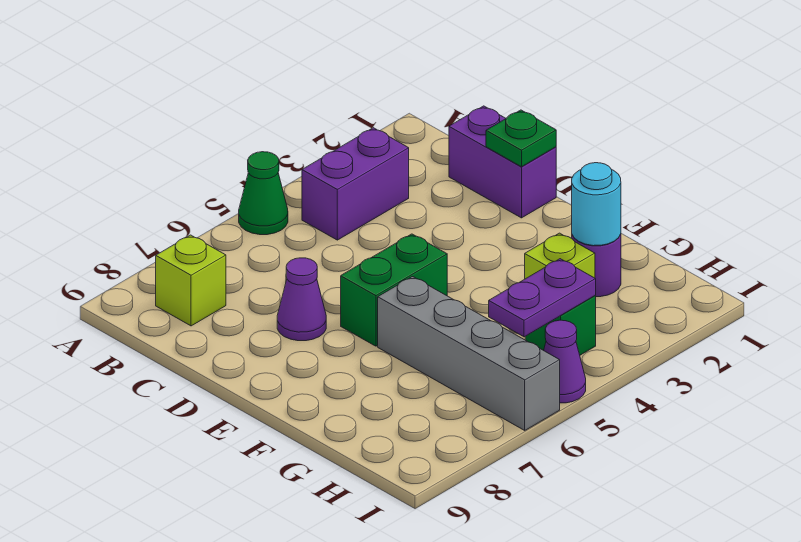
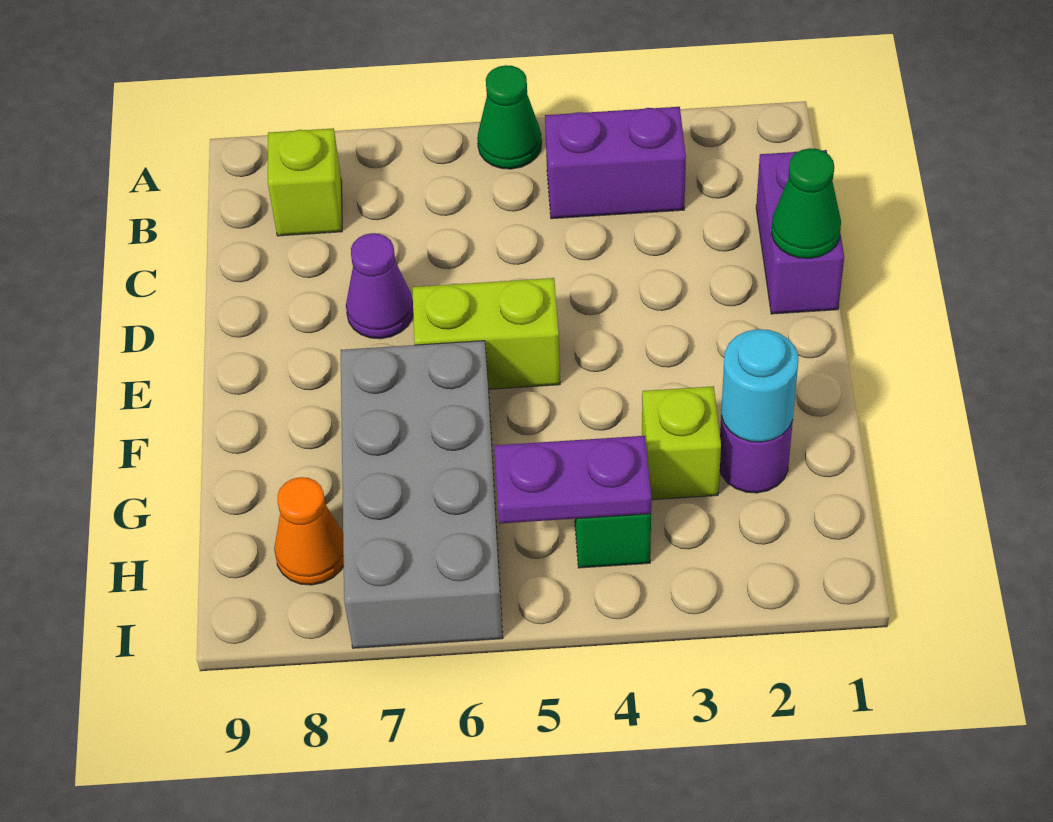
green 1x1 plate [486,110,556,167] -> green 1x1 cone [771,148,841,258]
green 1x2 brick [341,234,447,346] -> lime 1x2 brick [412,278,560,389]
grey 1x4 brick [378,277,560,430] -> grey 2x4 brick [341,341,503,648]
none -> orange 1x1 cone [274,477,344,585]
purple 1x1 cone [544,320,586,403] -> none

